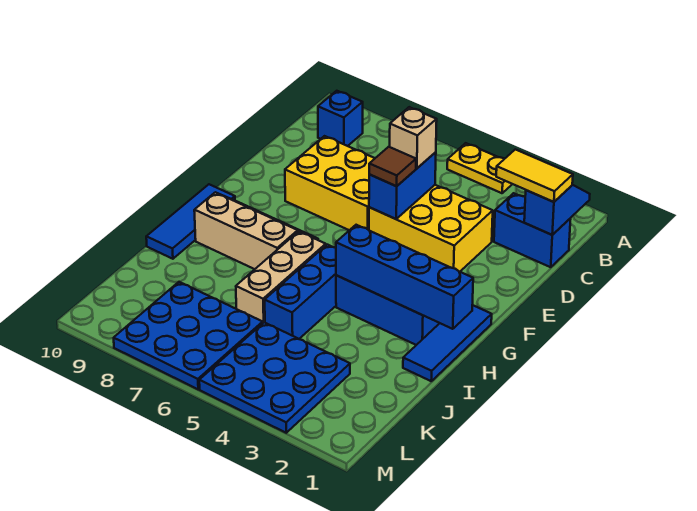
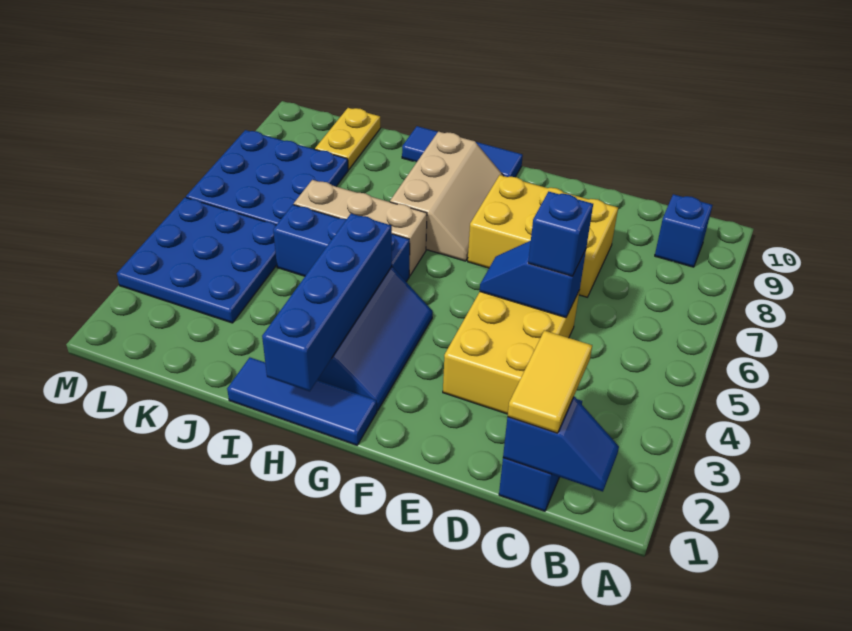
yellow 1x2 plate [447,143,512,193] -> yellow 1x2 plate moved to [315,108,381,170]
blue 1x2 brick [369,152,436,219] -> blue 1x2 slope [480,241,586,318]
tan 1x1 brick [390,107,437,168] -> blue 1x1 brick [528,192,593,276]
yellow 2x3 brick [285,136,375,230] -> yellow 2x3 brick turned to [468,175,618,297]
brown 1x1 tile [369,147,416,186] -> none

